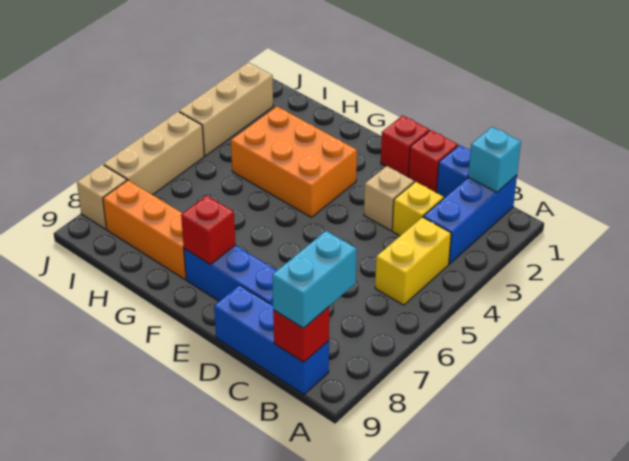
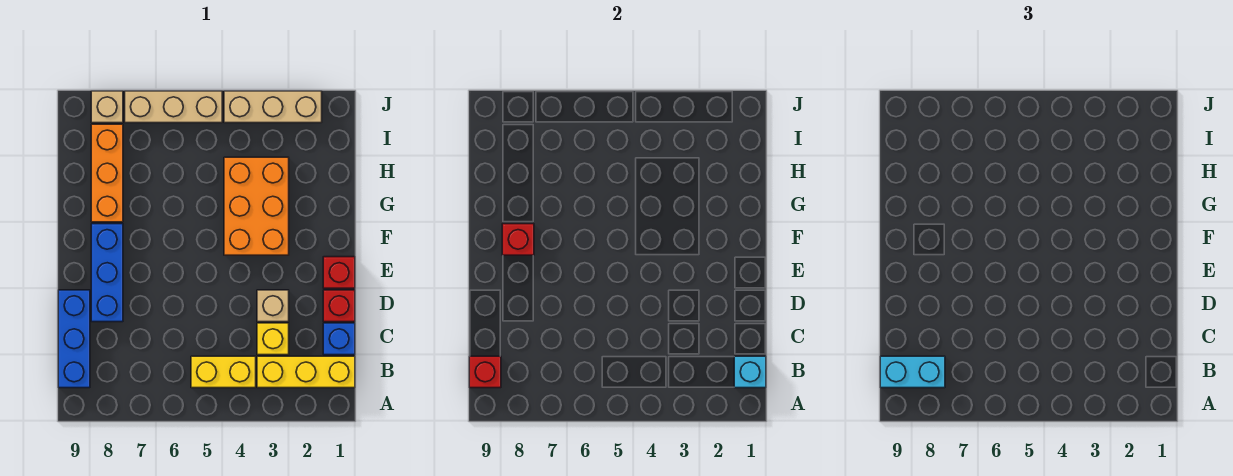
blue 1x3 brick [423,175,517,264] -> yellow 1x3 brick [257,356,355,388]

